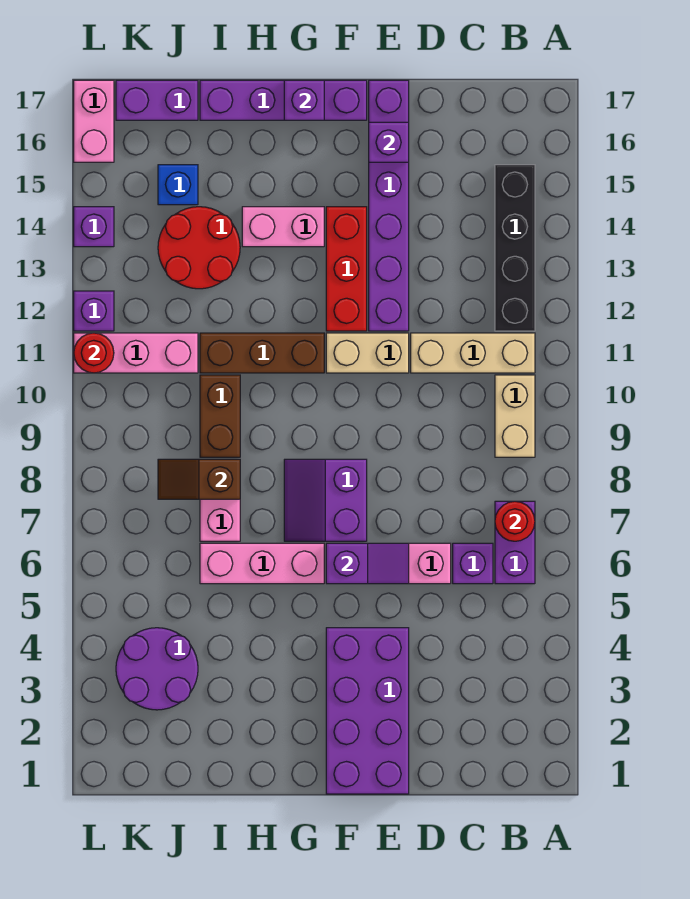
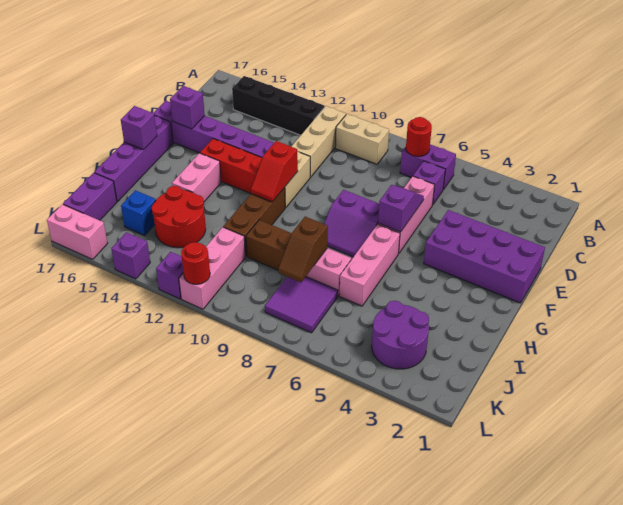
none -> red 1x2 slope [251,141,298,202]
none -> purple 2x2 tile [265,277,338,333]

